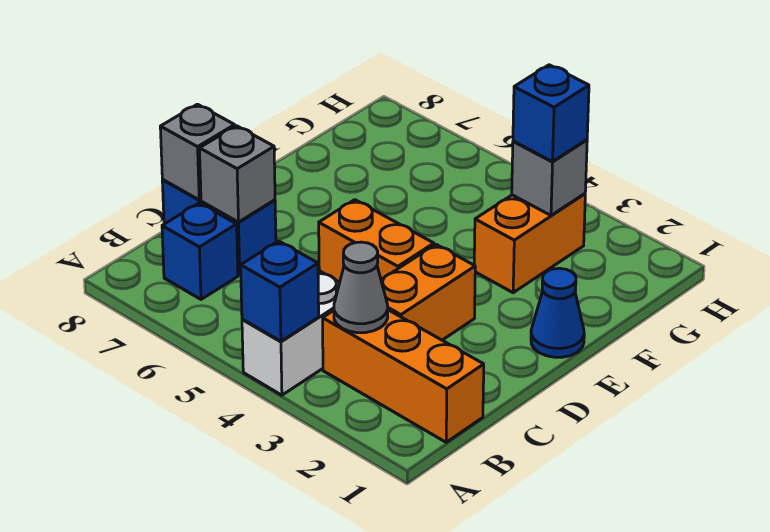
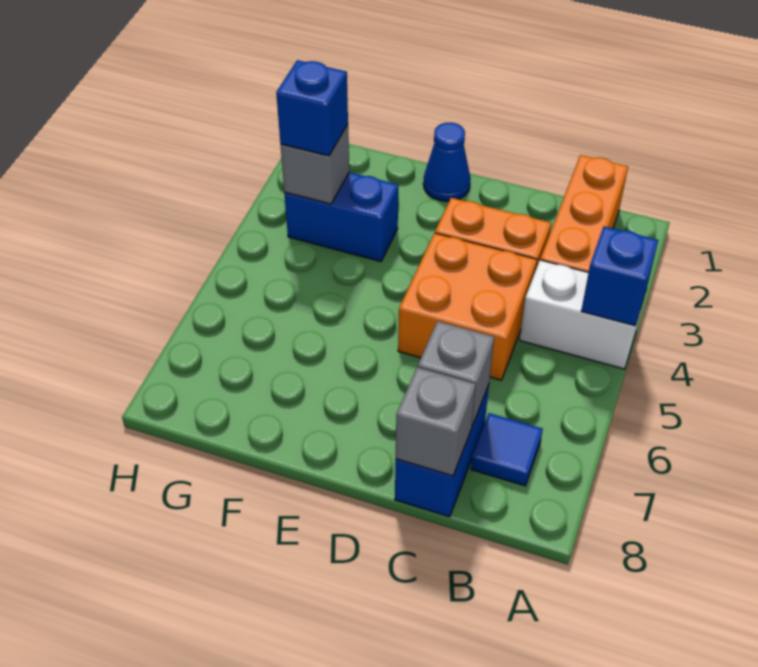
grey 1x1 cone [334,242,388,333] -> none
blue 1x1 brick [162,203,238,299] -> blue 1x1 tile [471,413,543,486]
orange 1x2 brick [319,200,434,282] -> orange 2x2 brick [398,233,537,380]
orange 1x2 brick [474,194,585,293] -> blue 1x2 brick [284,172,398,261]

